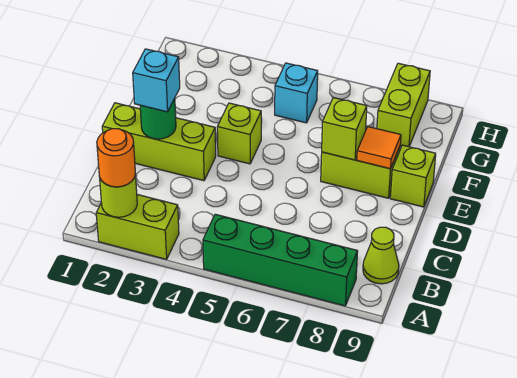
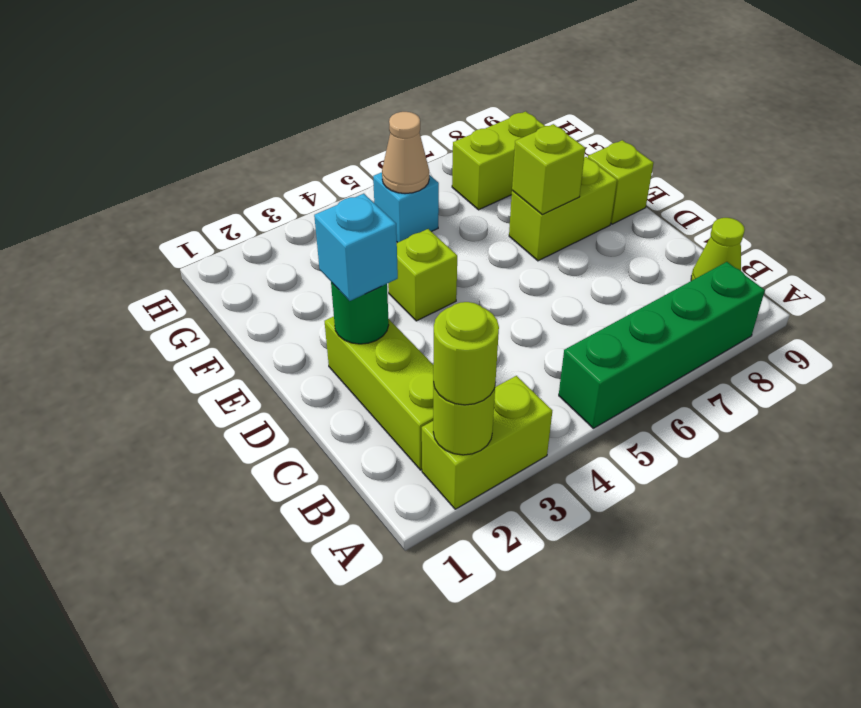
orange 1x1 round brick [97,129,136,187] -> lime 1x1 round brick [433,302,499,405]
lime 1x3 brick [102,103,216,181] -> lime 1x3 brick turned to [325,316,433,470]
orange 1x1 tile [357,127,401,169] -> none
none -> tan 1x1 cone [382,112,429,194]
lime 1x2 brick [377,63,430,147] -> lime 1x2 brick turned to [452,111,545,210]

